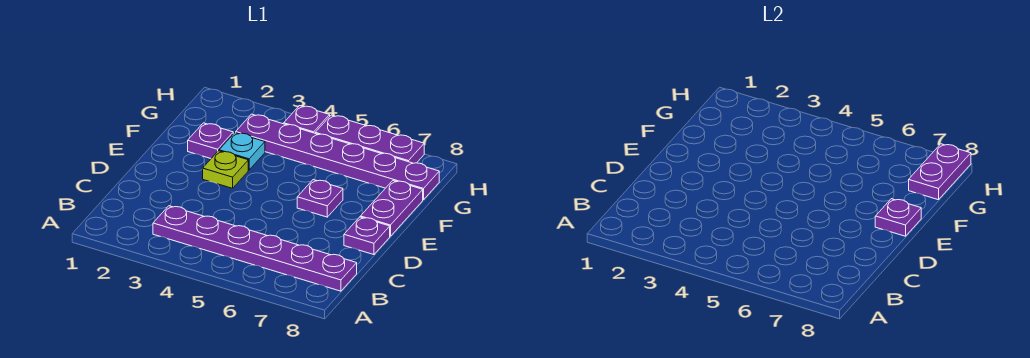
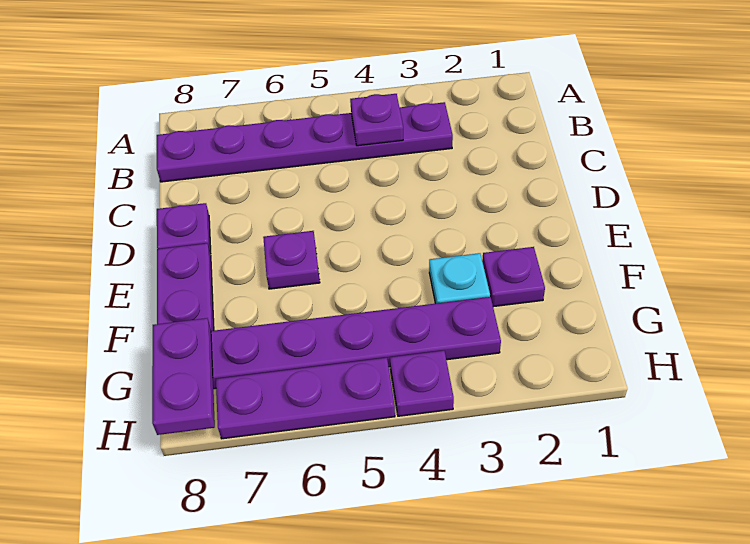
lime 1x1 plate [203,151,248,188] -> none
purple 1x1 plate [875,199,921,236] -> purple 1x1 plate moved to [350,94,403,146]

